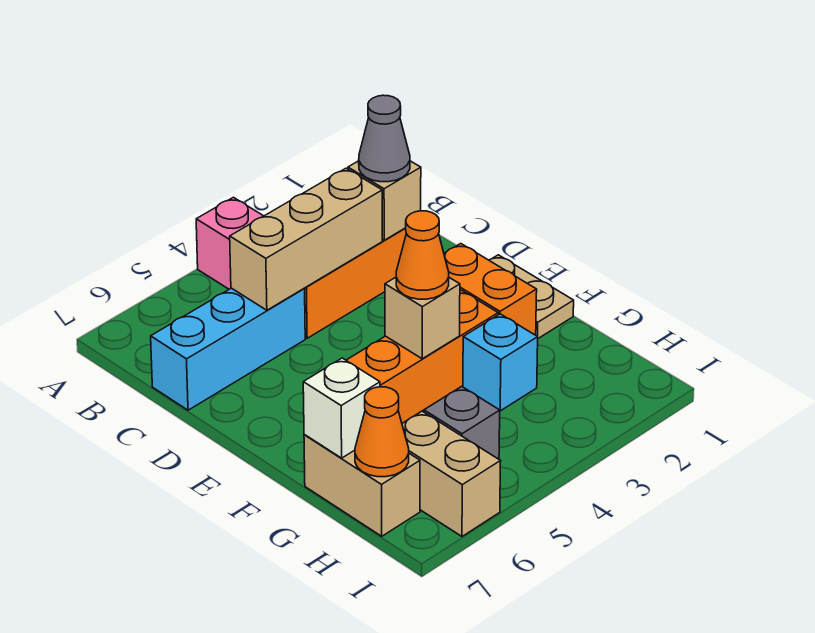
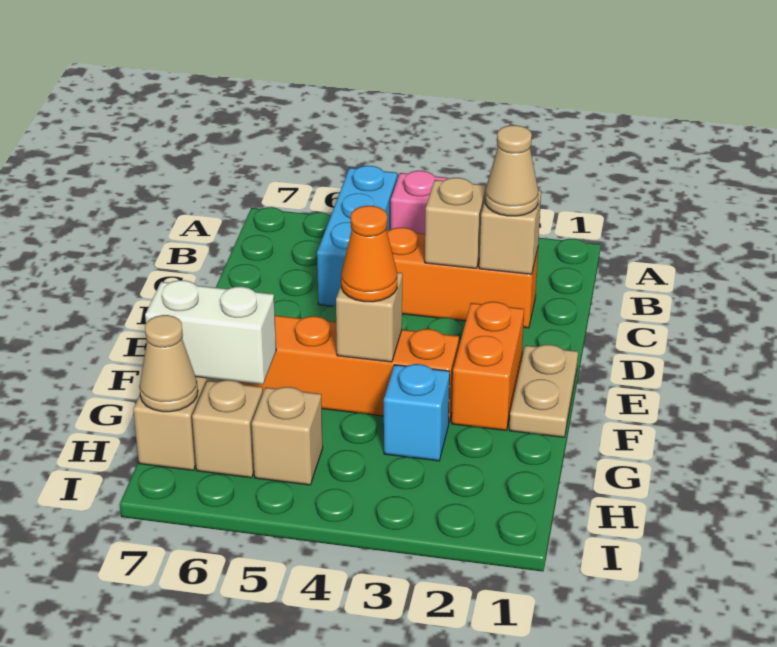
grey 1x1 cone [359,95,410,182] -> tan 1x1 cone [485,125,539,216]
tan 1x3 brick [230,168,382,310] -> tan 1x1 brick [425,178,486,269]
cyan 1x3 brick [151,288,305,410] -> cyan 1x3 brick turned to [317,166,397,306]
white 1x1 brick [303,358,380,458] -> white 1x2 brick [145,280,276,385]
grey 1x1 brick [424,386,500,459] -> tan 1x1 brick [252,387,323,485]
tan 1x2 brick [402,411,501,536] -> tan 1x1 brick [192,380,263,478]
orange 1x1 cone [355,387,409,477] -> tan 1x1 cone [139,315,198,412]

